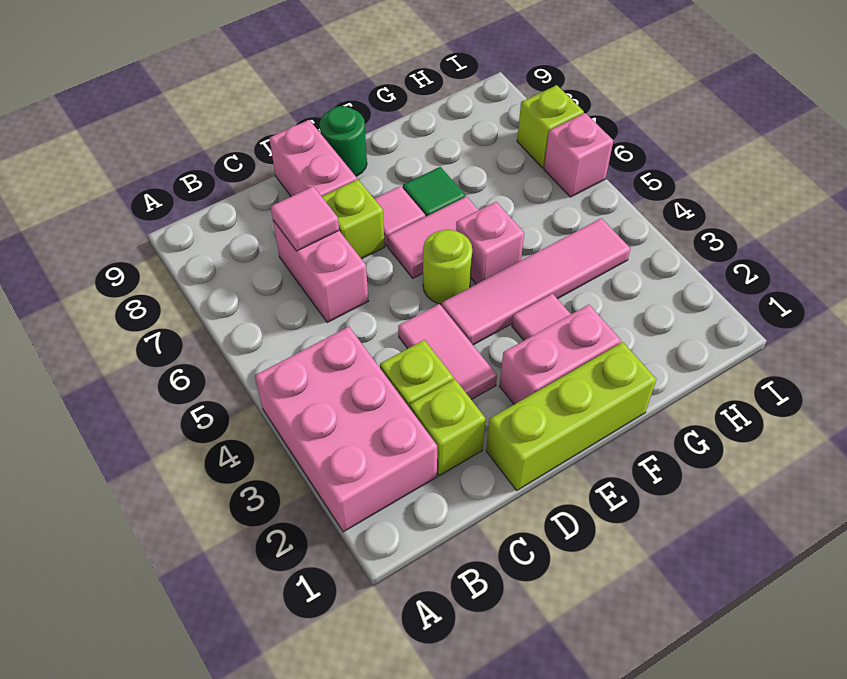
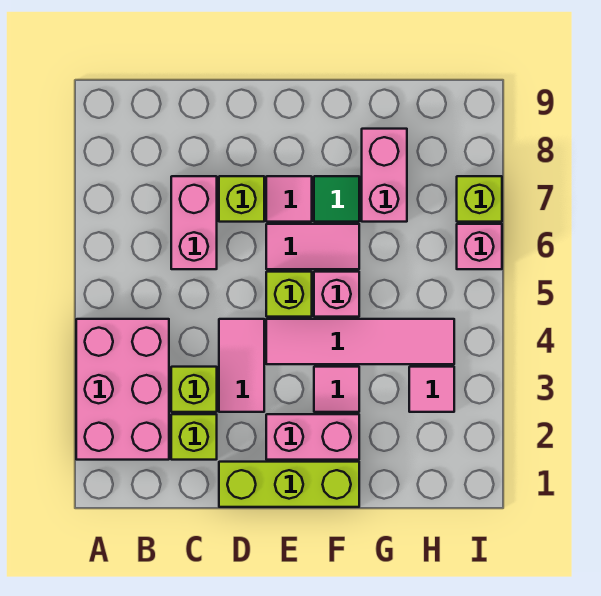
pink 1x1 tile [271,186,339,251] -> pink 1x1 tile moved to [409,367,454,412]
pink 1x2 brick [269,120,357,196] -> pink 1x2 brick moved to [362,129,407,222]
lime 1x1 round brick [423,230,472,304] -> lime 1x1 brick [266,272,312,317]
green 1x1 round brick [320,106,367,176] -> none

